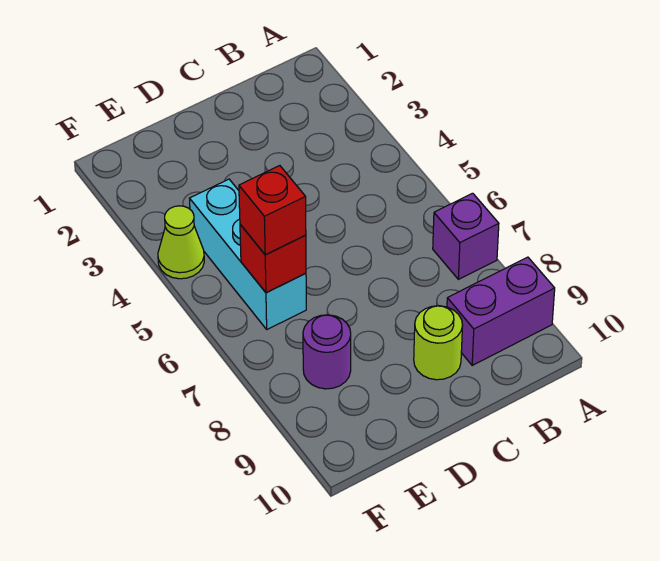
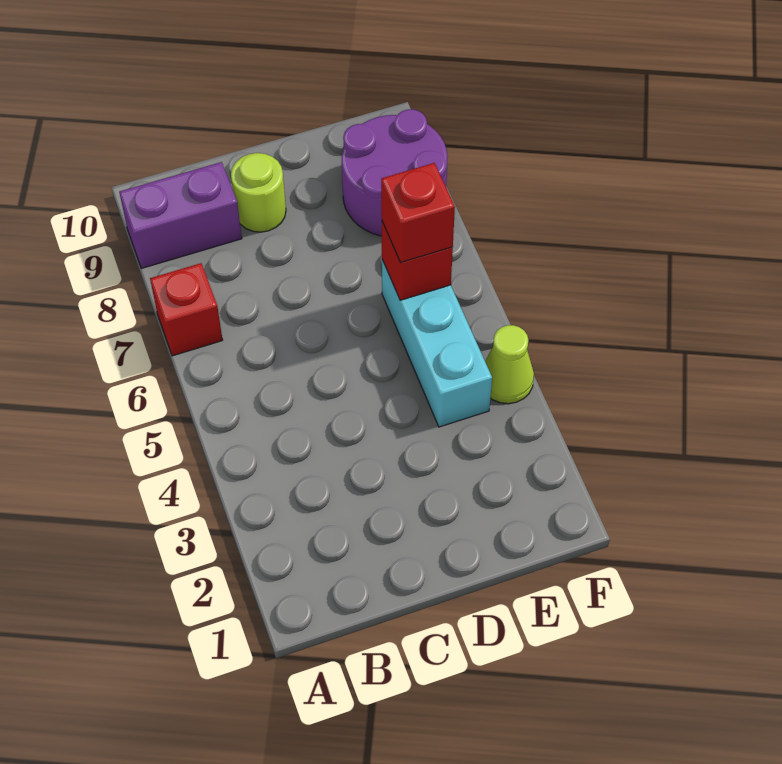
purple 1x1 brick [433,193,499,279] -> red 1x1 brick [150,263,223,356]
purple 1x1 round brick [303,315,351,389] -> purple 2x2 round brick [342,109,448,236]

